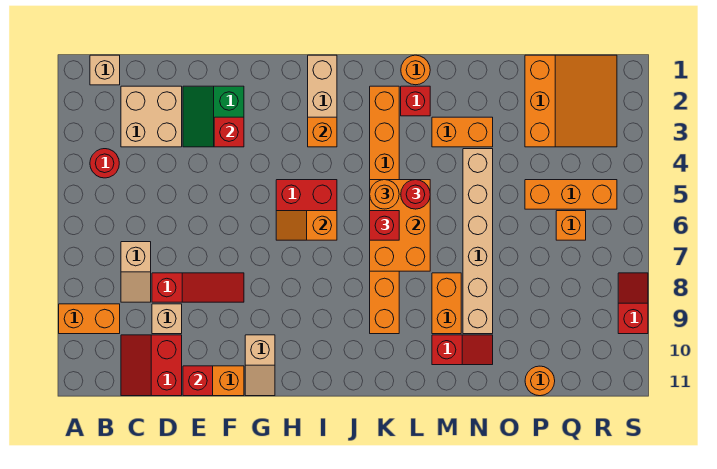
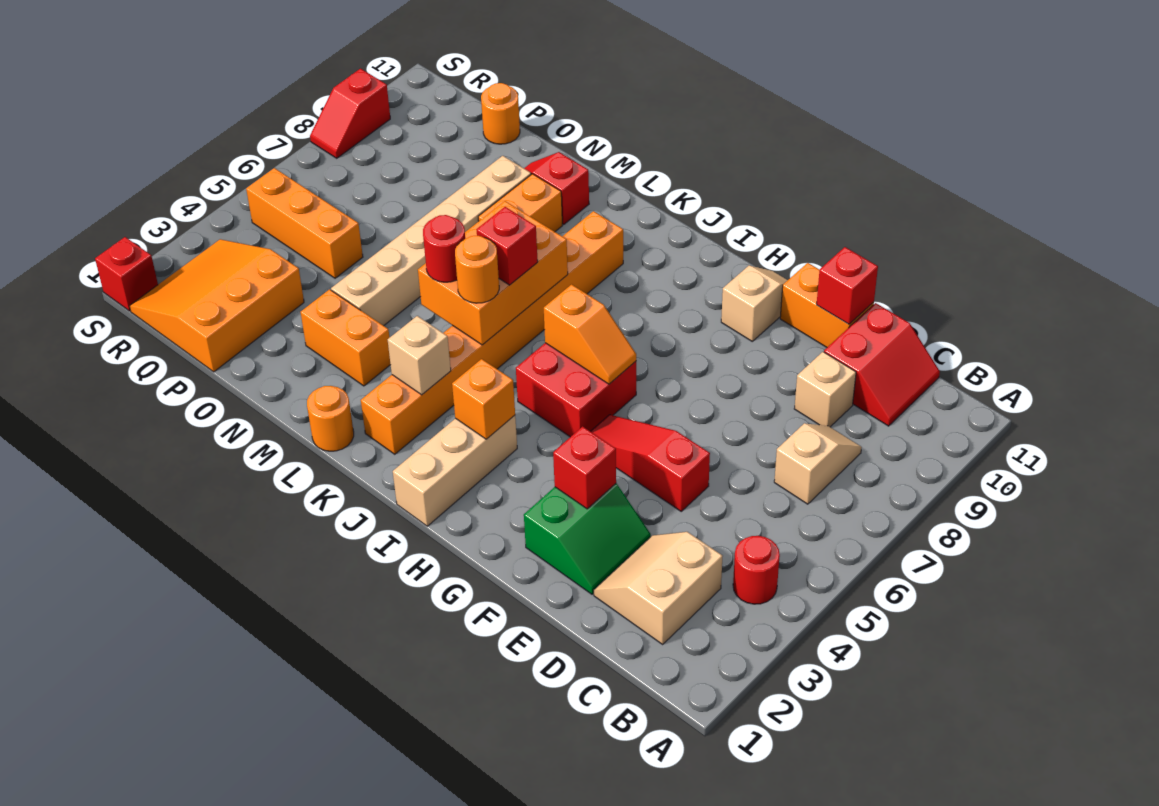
orange 1x2 brick [59,304,120,334] -> none
tan 1x1 brick [90,55,120,85] -> tan 1x1 brick moved to [388,316,451,395]
tan 2x2 brick [121,86,182,147] -> tan 2x2 slope [594,532,723,644]
red 1x3 slope [152,273,244,302] -> red 1x3 slope moved to [590,415,710,511]
red 1x1 brick [401,86,430,116] -> red 1x1 brick moved to [95,237,158,311]
orange 1x1 brick [556,211,586,240] -> none

